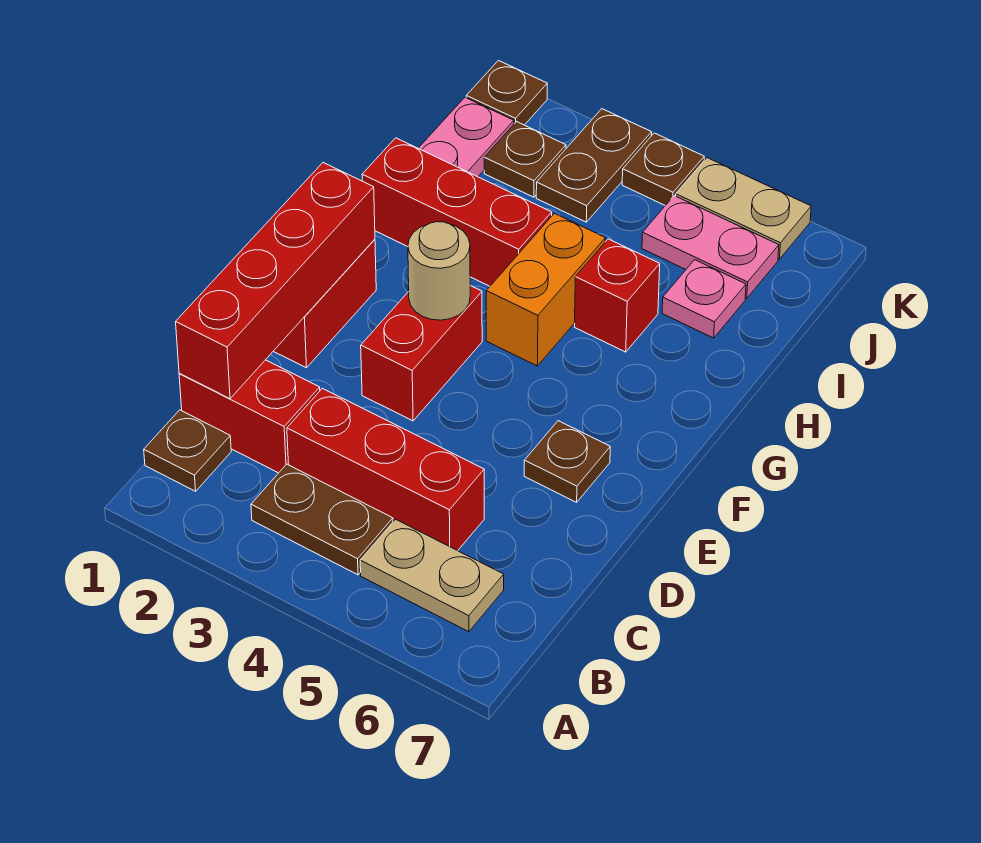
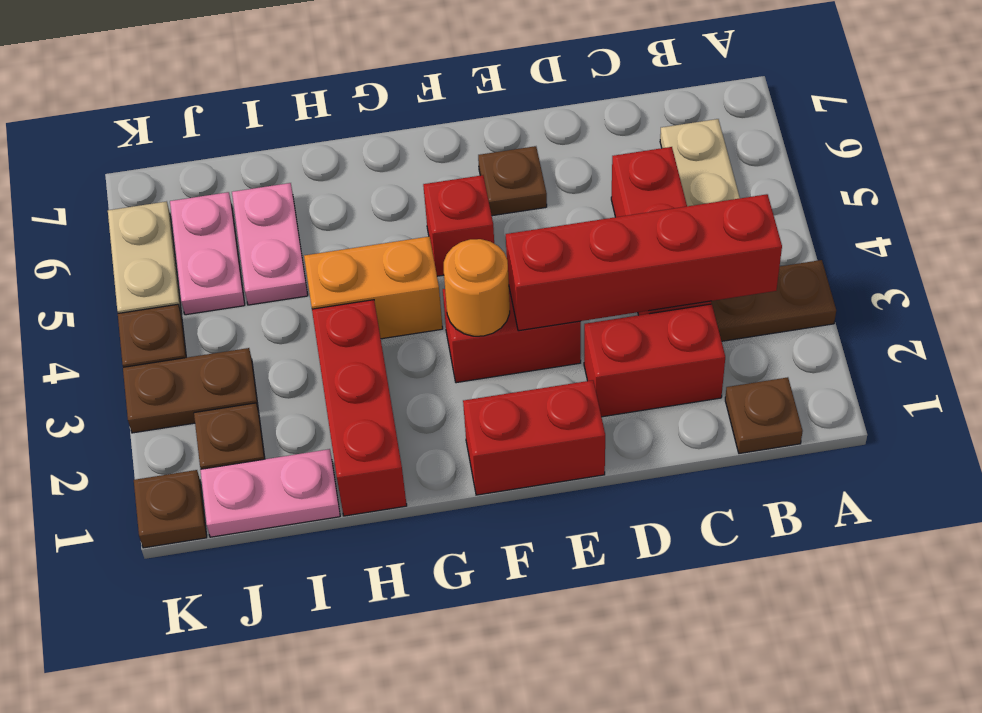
brown 1x2 plate [251,464,393,575] -> brown 1x2 plate turned to [711,260,836,341]
red 1x2 brick [179,360,320,473] -> red 1x2 brick turned to [584,304,725,417]
red 1x4 brick [176,163,375,399] -> red 1x4 brick moved to [506,194,782,331]
tan 1x1 round brick [408,222,470,320] -> orange 1x1 round brick [444,239,510,336]
red 1x1 brick [575,239,660,352] -> red 1x1 brick moved to [423,175,494,276]
pink 1x1 plate [662,260,746,338] -> pink 1x2 plate [232,183,308,305]

